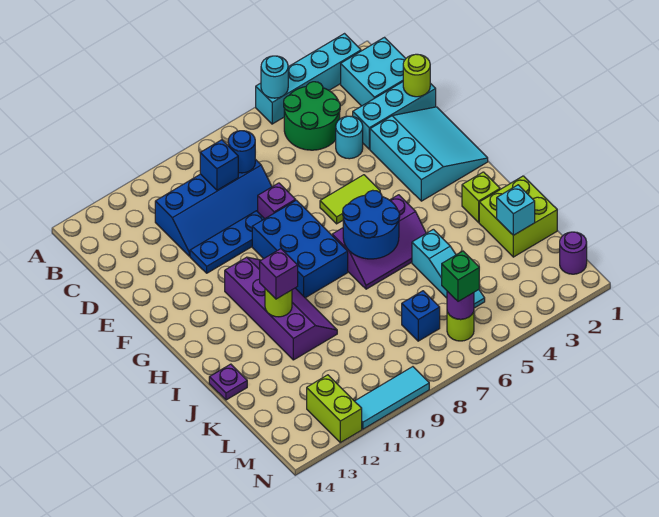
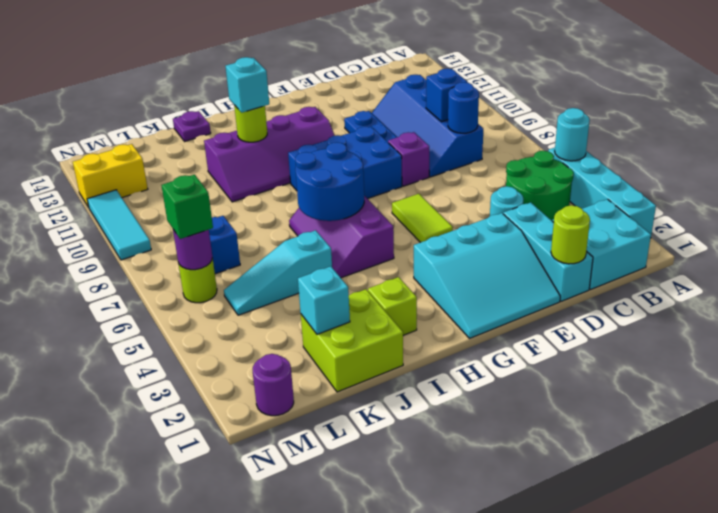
purple 1x1 brick [260,249,298,299] -> cyan 1x1 brick [225,57,269,113]
lime 1x2 brick [307,375,362,443] -> yellow 1x2 brick [73,144,148,207]

